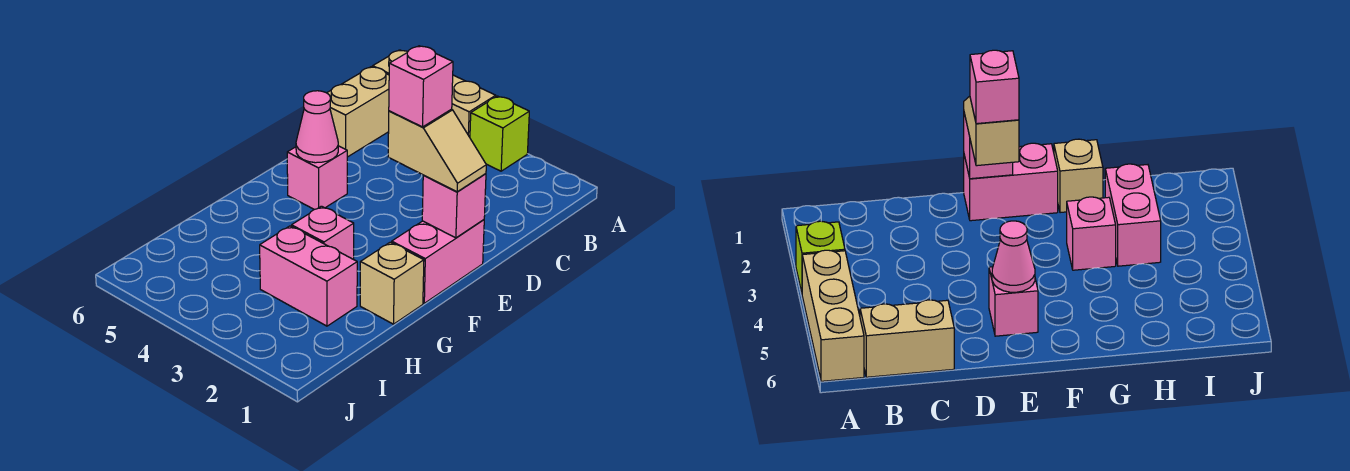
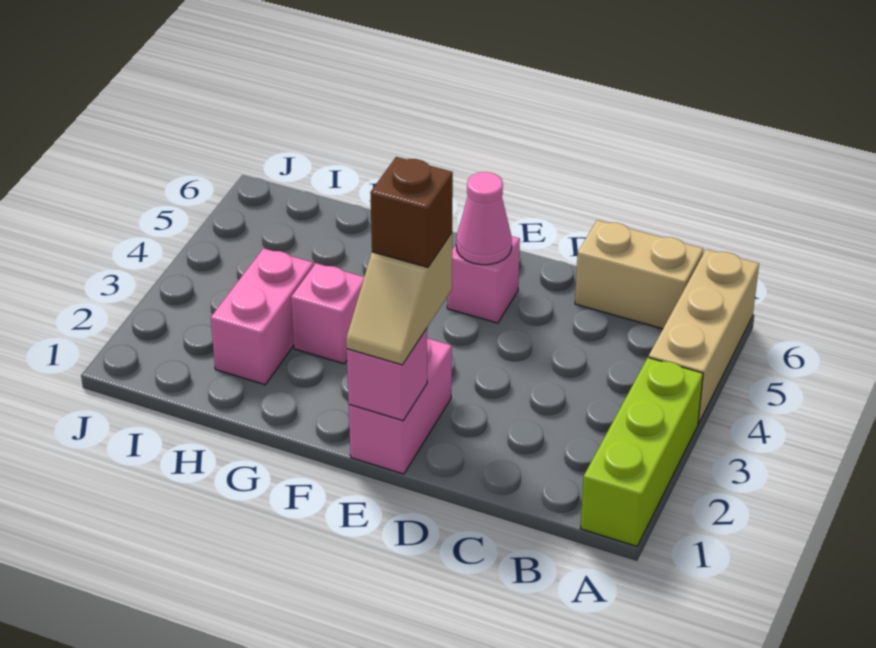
lime 1x1 brick [470,96,529,171] -> lime 1x3 brick [580,358,703,546]
pink 1x2 brick [392,220,484,303] -> pink 1x2 brick turned to [349,338,452,474]
pink 1x1 brick [389,46,453,127] -> brown 1x1 brick [370,157,453,267]
tan 1x1 brick [360,242,424,324] -> none

